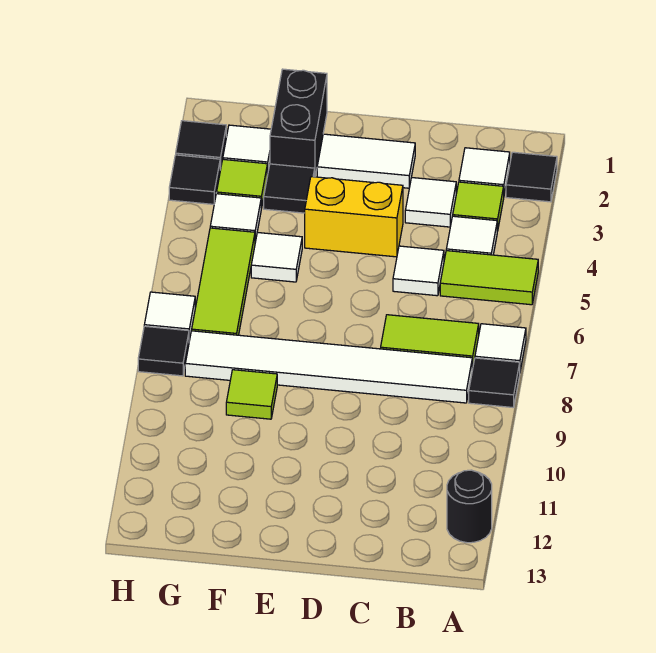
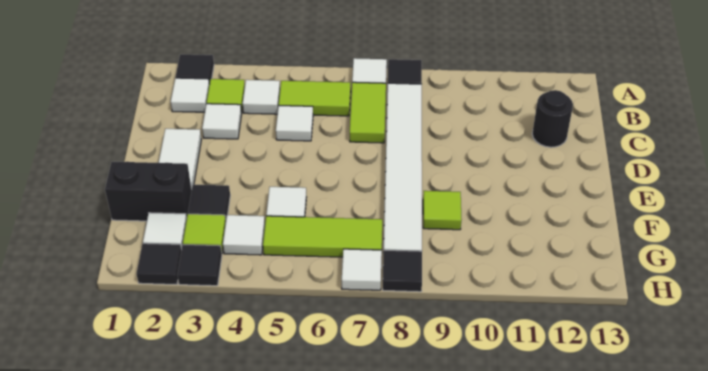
lime 1x2 tile [440,251,538,305] -> lime 1x2 tile turned to [279,81,351,116]
black 1x1 round brick [447,470,492,543] -> black 1x1 round brick moved to [532,90,573,147]
yellow 1x2 brick [305,177,403,257] -> none

